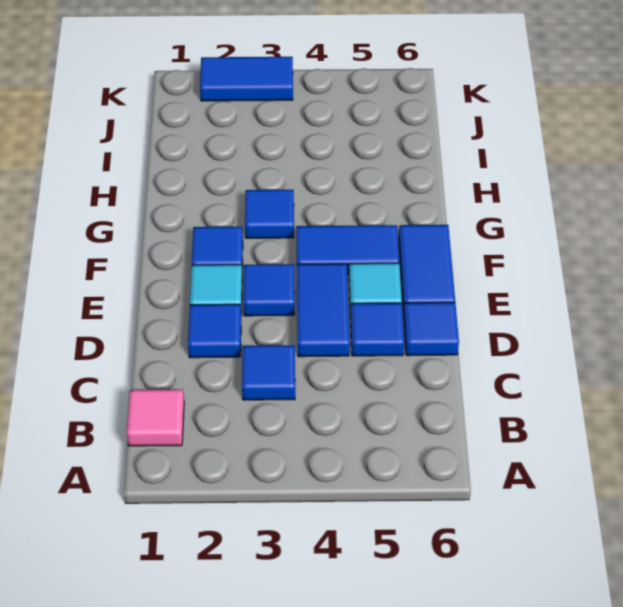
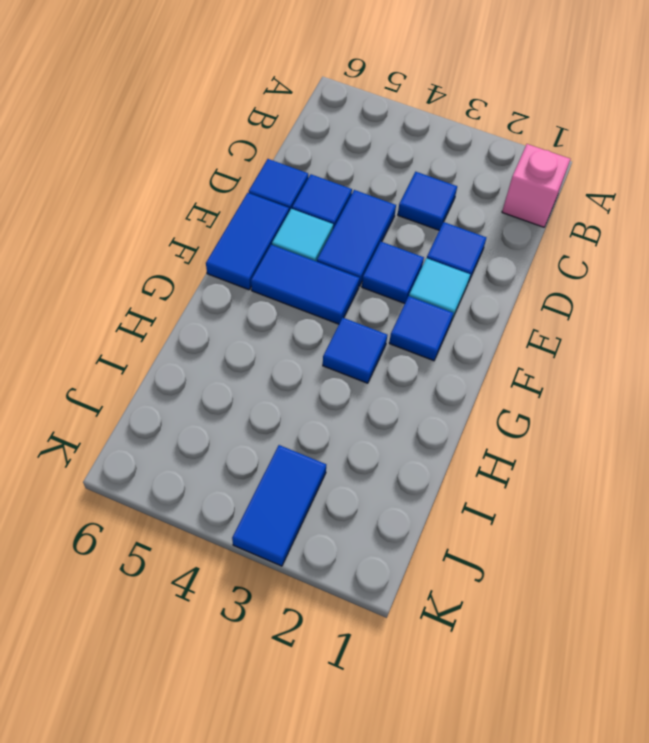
pink 1x1 tile [127,389,184,446] -> pink 1x1 brick [502,144,570,227]
blue 1x2 tile [200,57,293,101] -> blue 1x2 tile turned to [232,445,326,566]

